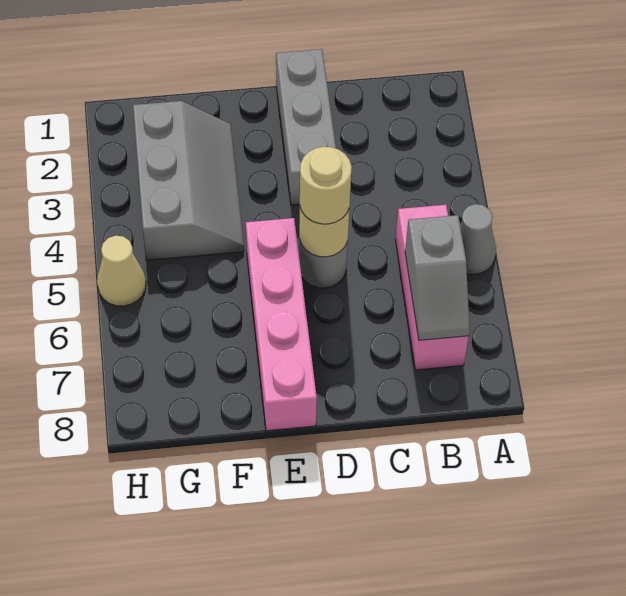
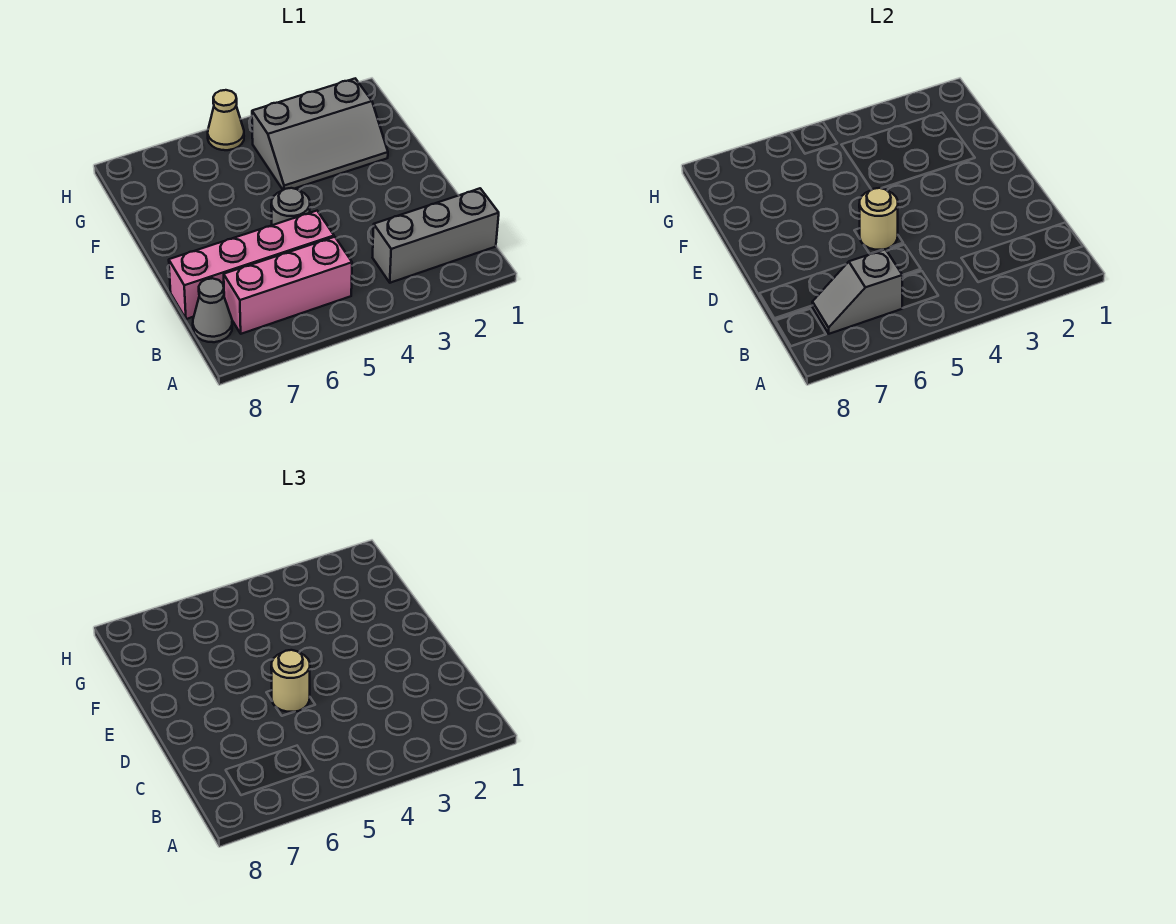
grey 1x1 cone [460,204,496,274] -> grey 1x1 cone moved to [193,278,232,342]
grey 1x3 brick [276,49,336,205] -> grey 1x3 brick moved to [373,188,499,283]
pink 1x4 brick [246,218,317,431] -> pink 1x4 brick moved to [169,211,334,319]

